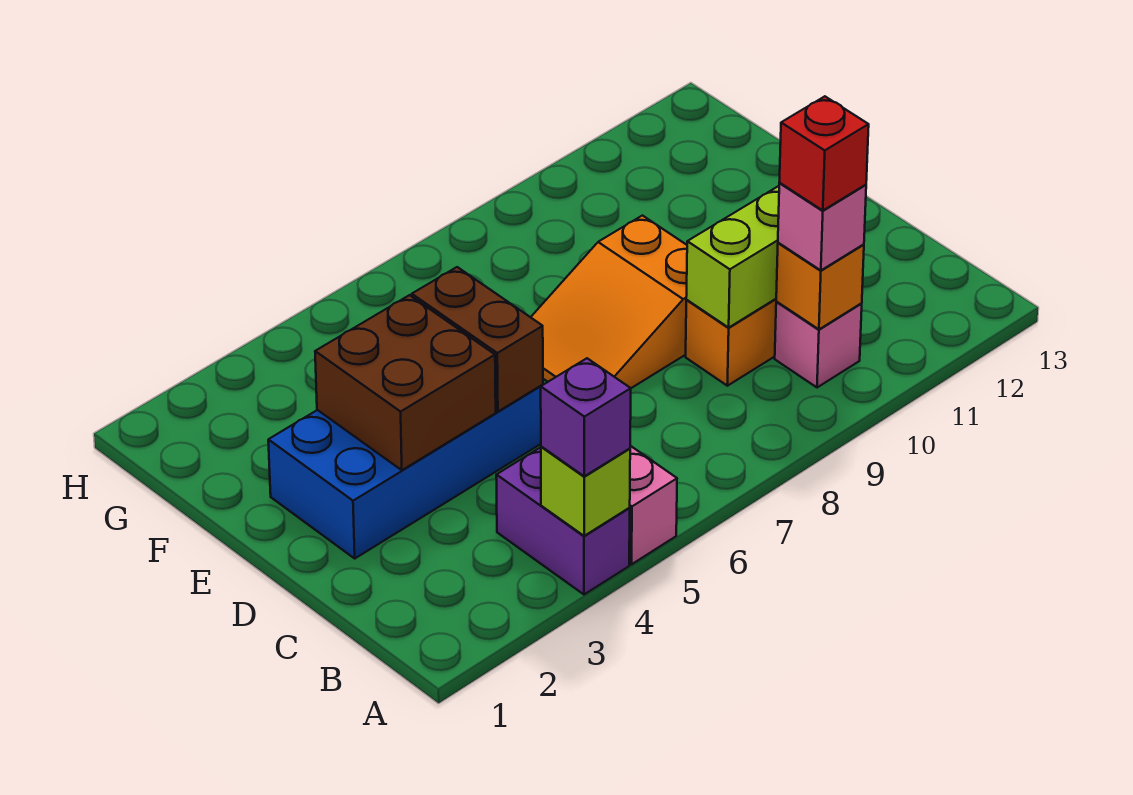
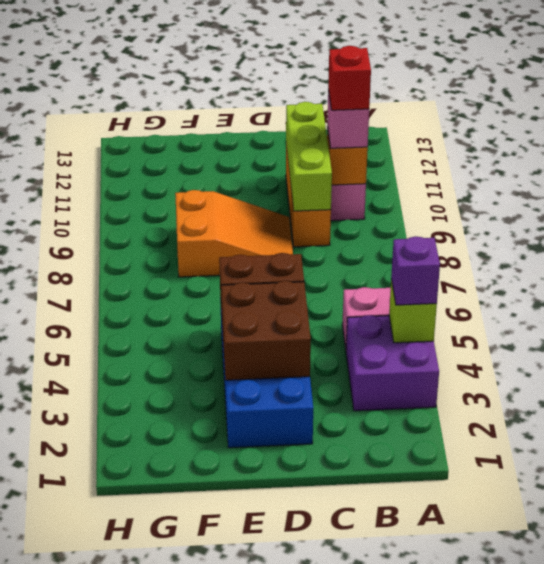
purple 1x2 brick [496,447,630,594] -> purple 2x2 brick [346,315,439,411]
orange 2x3 slope [531,216,687,388] -> orange 2x3 slope turned to [175,190,293,277]

